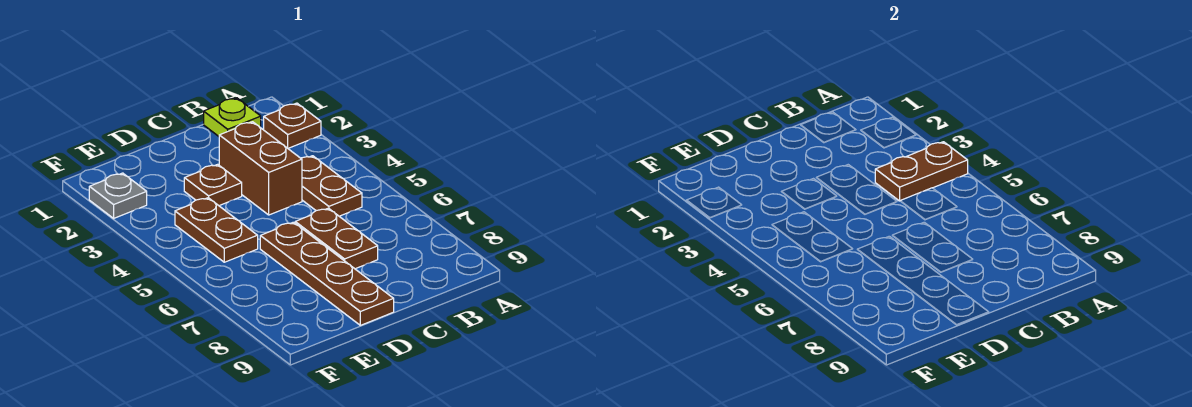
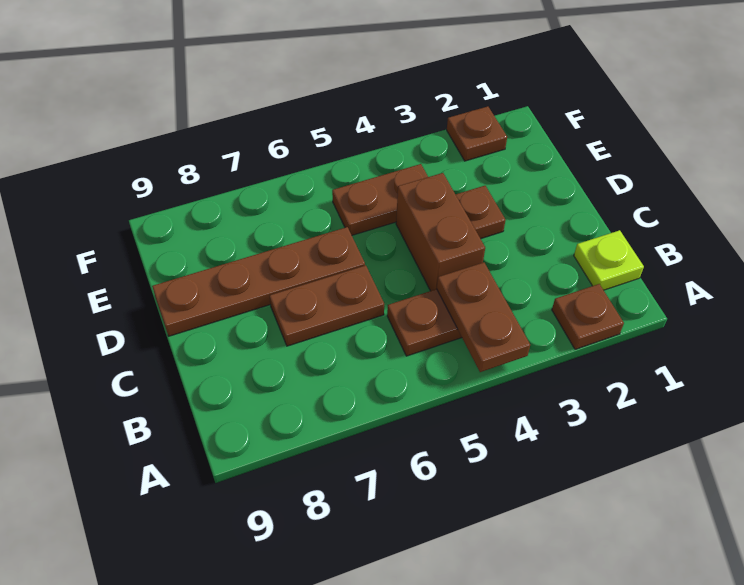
brown 1x2 brick [219,122,302,215] -> brown 1x2 brick turned to [396,173,485,291]
grey 1x1 plate [89,173,147,218] -> brown 1x1 plate [447,106,507,161]

